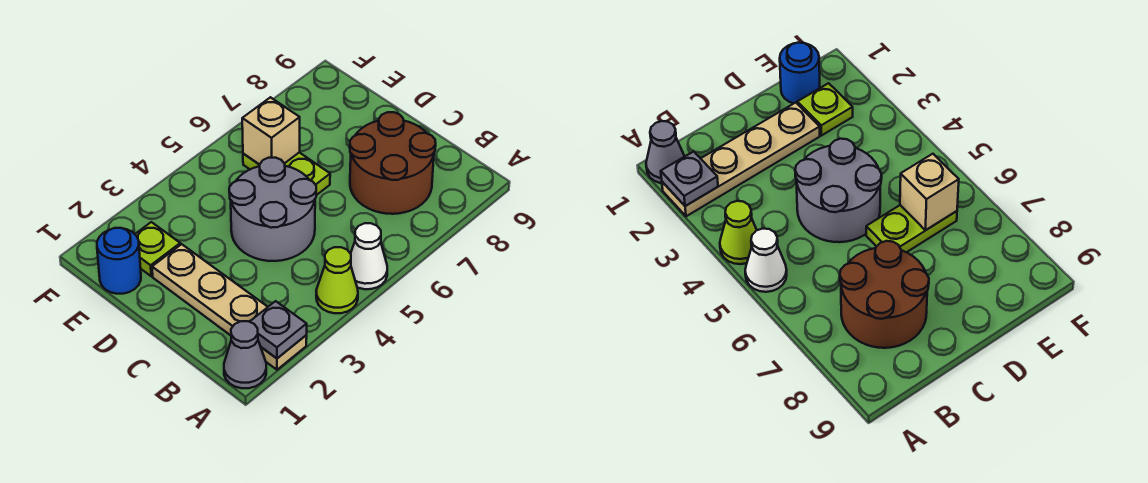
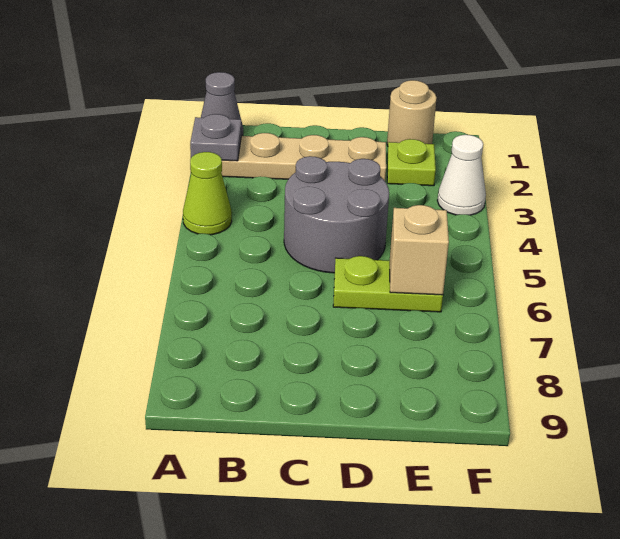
white 1x1 cone [351,223,387,289] -> white 1x1 cone moved to [437,135,486,215]
brown 2x2 round brick [350,112,436,214] -> none
blue 1x1 round brick [97,228,141,294] -> tan 1x1 round brick [387,80,437,146]

